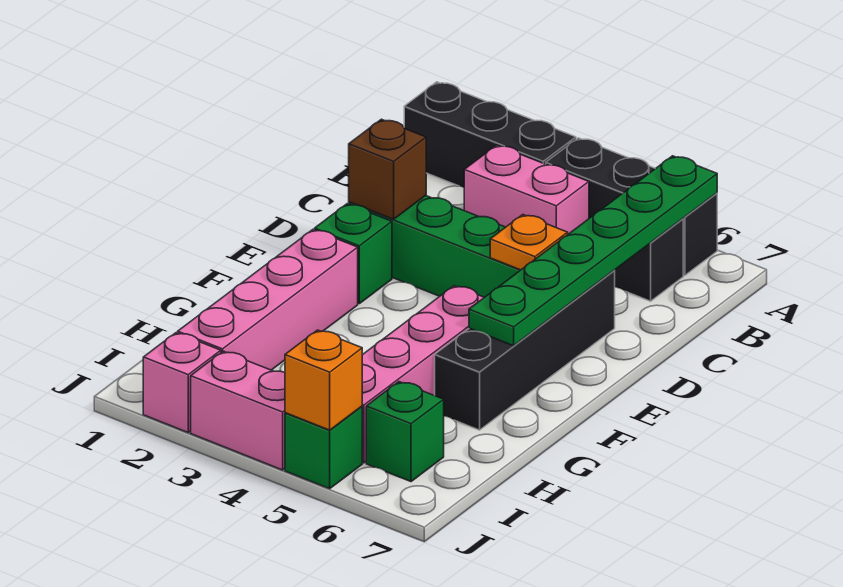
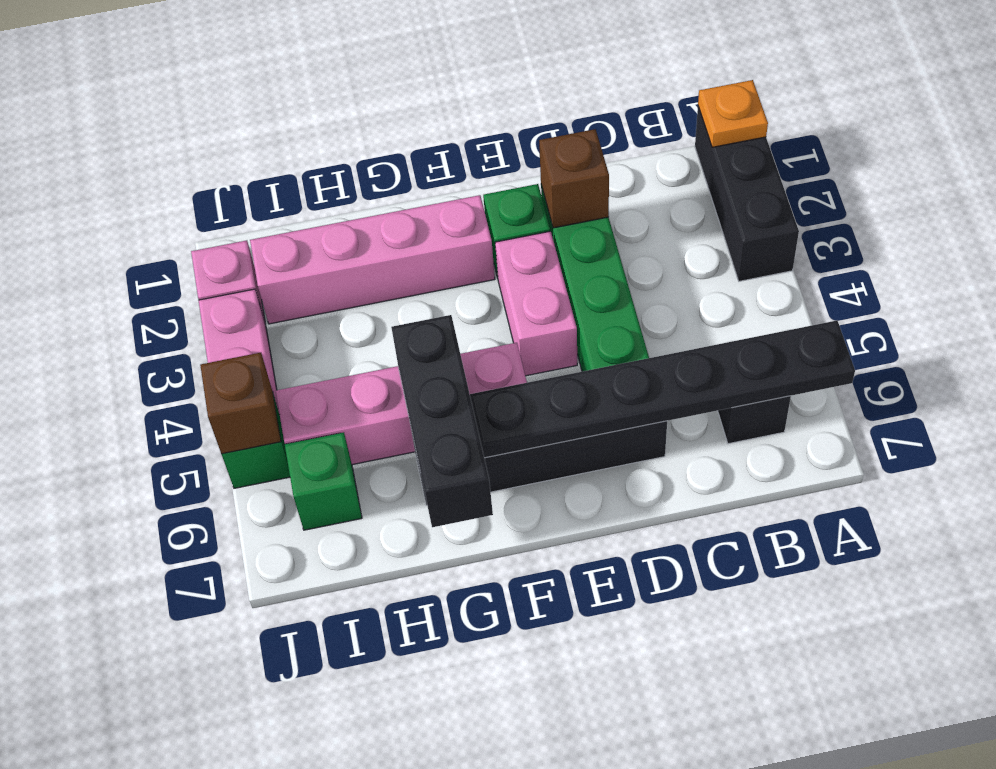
black 1x3 brick [546,138,717,275] -> black 1x3 brick moved to [391,315,493,527]
green 1x6 plate [469,156,717,346] -> black 1x6 plate [470,321,855,458]
pink 1x2 brick [464,145,589,234] -> pink 1x2 brick moved to [495,231,577,376]
orange 1x1 plate [490,215,568,270] -> orange 1x1 plate moved to [698,80,768,147]
orange 1x1 brick [285,330,362,430] -> brown 1x1 brick [200,353,281,454]

